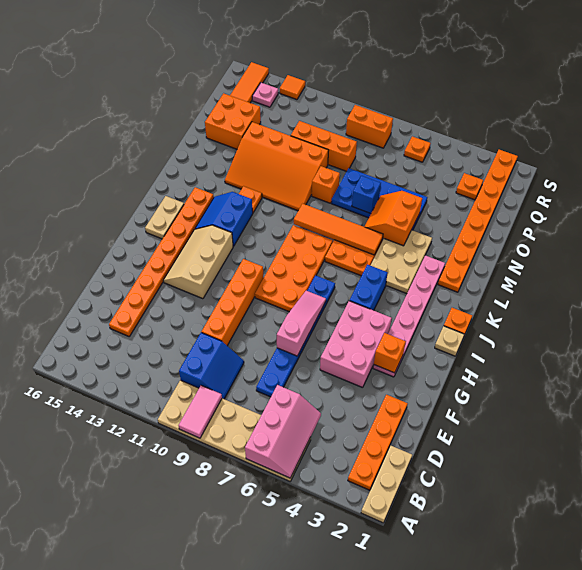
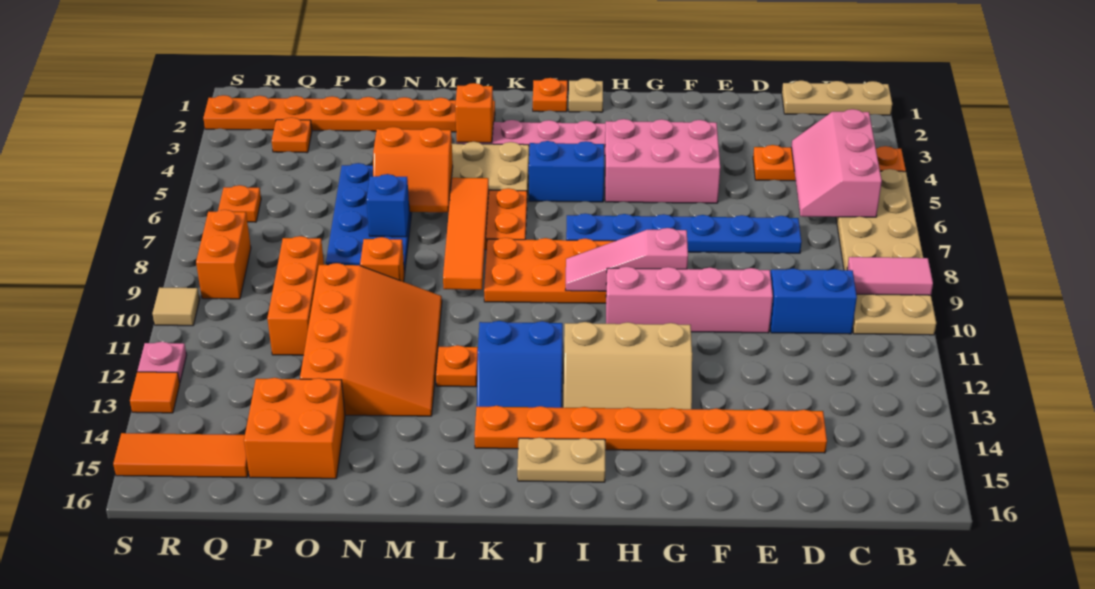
pink 2x3 slope [245,385,321,478] -> pink 2x3 slope turned to [791,109,882,217]
orange 1x4 plate [348,395,408,490] -> orange 1x4 plate moved to [753,145,906,181]
orange 1x4 brick [202,259,264,346] -> pink 1x4 brick [606,267,773,333]
pink 1x3 slope [277,291,326,356] -> pink 1x3 slope moved to [566,228,688,291]
orange 1x1 brick [374,333,406,373] -> orange 1x1 brick moved to [455,83,493,143]
pink 1x1 plate [252,83,278,107] -> pink 1x1 plate moved to [138,342,187,383]
none -> tan 1x1 tile [152,287,200,326]

